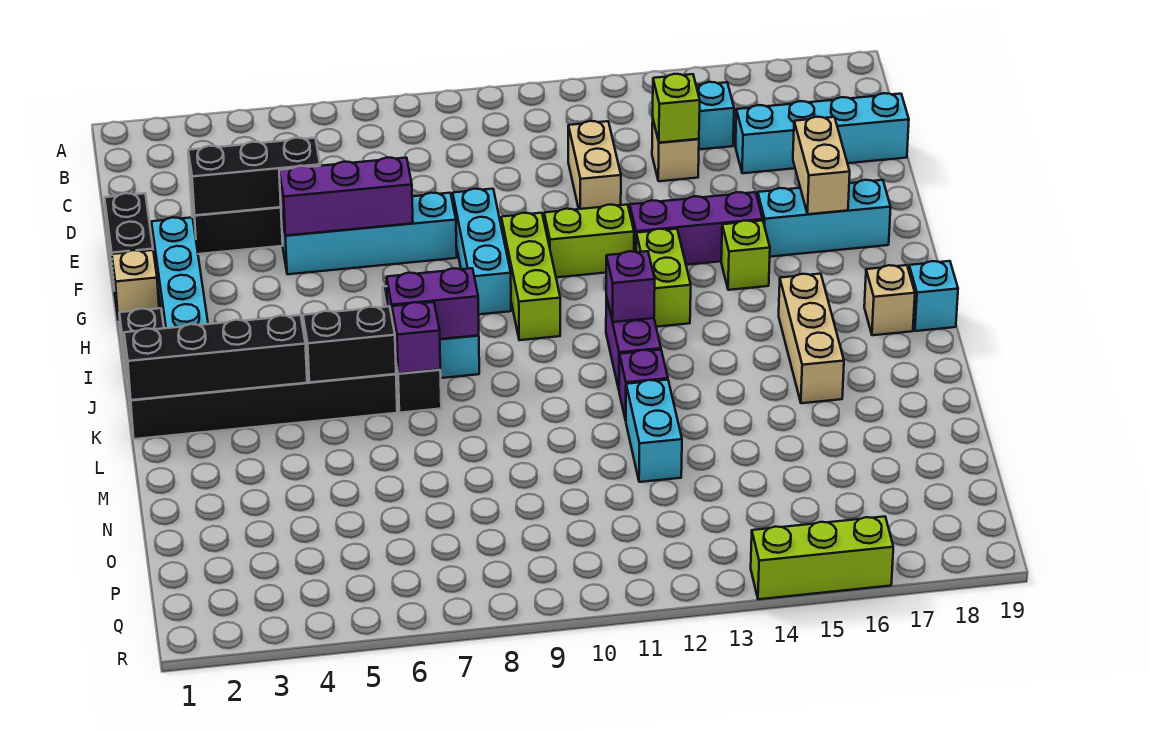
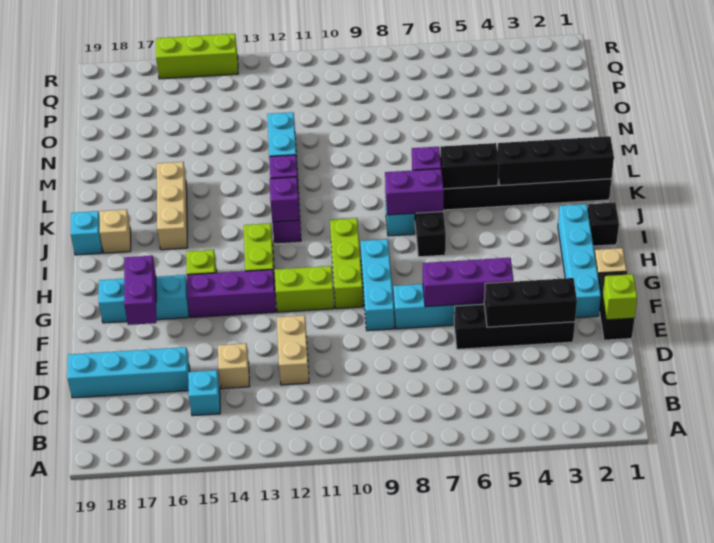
lime 1x1 brick [653,74,700,143] -> lime 1x1 brick moved to [603,274,637,320]
tan 1x2 brick [793,117,850,214] -> purple 1x2 brick [124,256,156,325]

